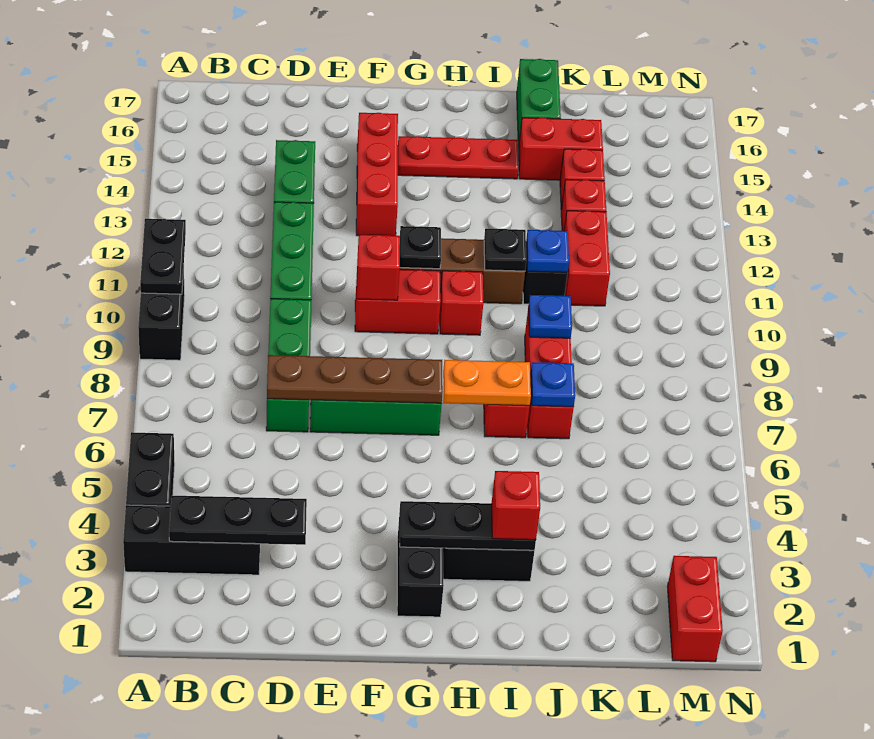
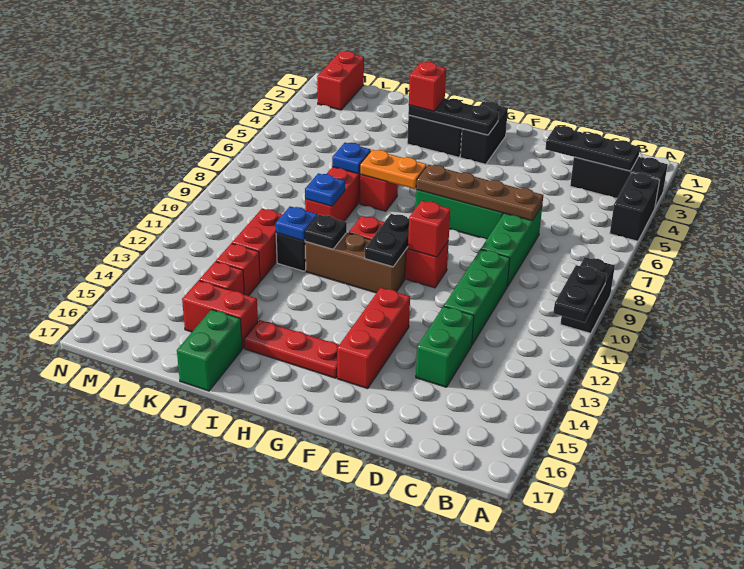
black 1x1 plate [400,226,441,269] -> black 1x2 plate [364,214,409,267]

